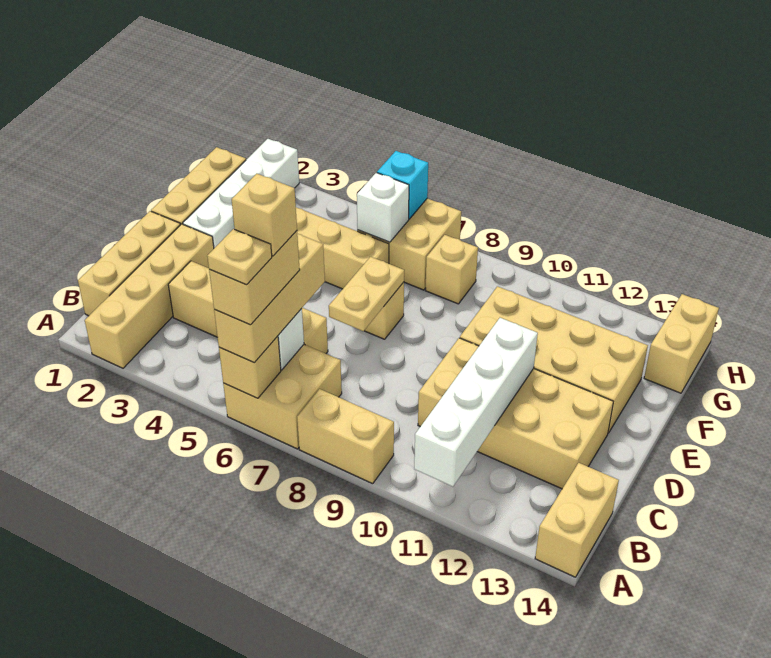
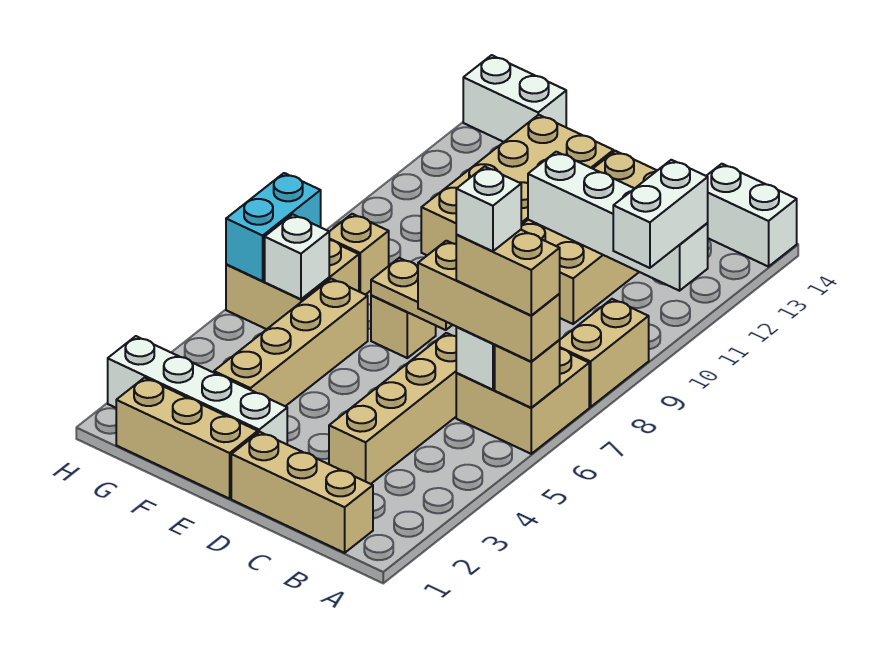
tan 1x4 brick [85,224,214,368] -> none
tan 1x1 plate [207,229,272,285] -> none
none -> white 1x2 brick [613,160,708,268]
tan 1x2 brick [535,463,619,577] -> white 1x2 brick [707,164,797,267]
tan 1x1 brick [232,174,297,256] -> white 1x1 brick [456,167,521,251]
tan 1x2 brick [644,294,719,393] -> white 1x2 brick [463,55,566,142]
cyan 1x1 brick [377,151,428,219] -> cyan 1x2 brick [226,173,321,281]

